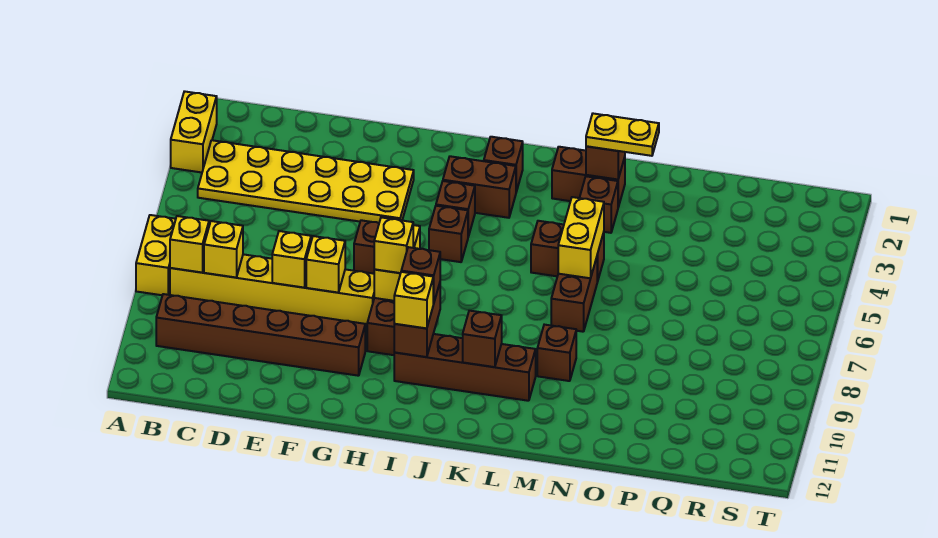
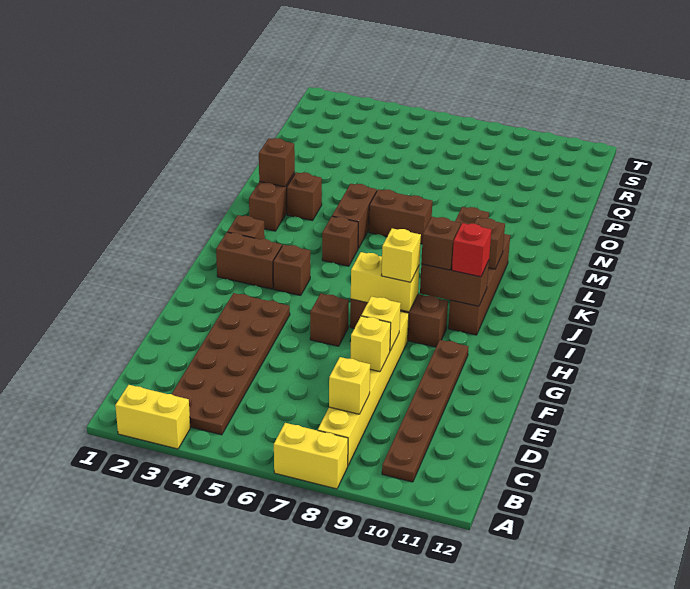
yellow 2x6 plate [198,140,414,223] -> brown 2x6 plate [172,293,290,435]
yellow 1x1 brick [170,216,209,273] -> none
brown 1x6 brick [156,294,365,376] -> brown 1x6 plate [382,340,468,482]
brown 1x2 brick [443,156,516,218] -> brown 1x2 brick turned to [216,232,282,289]
brown 1x1 brick [429,206,468,262] -> brown 1x1 brick moved to [322,216,358,266]
yellow 1x1 brick [394,272,434,328] -> red 1x1 brick [452,223,491,277]
yellow 1x2 plate [586,114,659,156] -> none
yellow 1x2 brick [558,197,604,278] -> none

